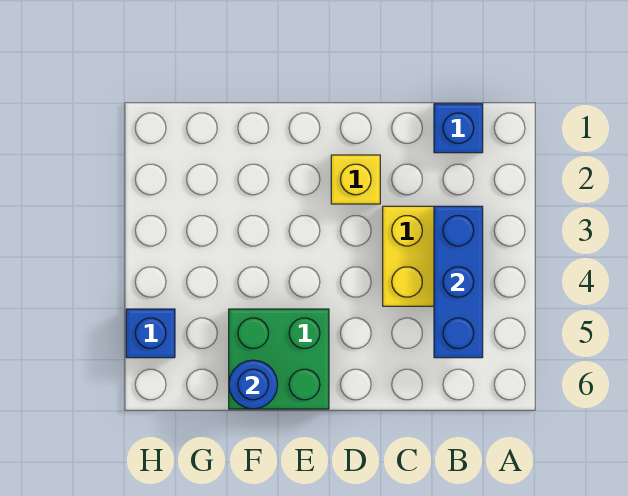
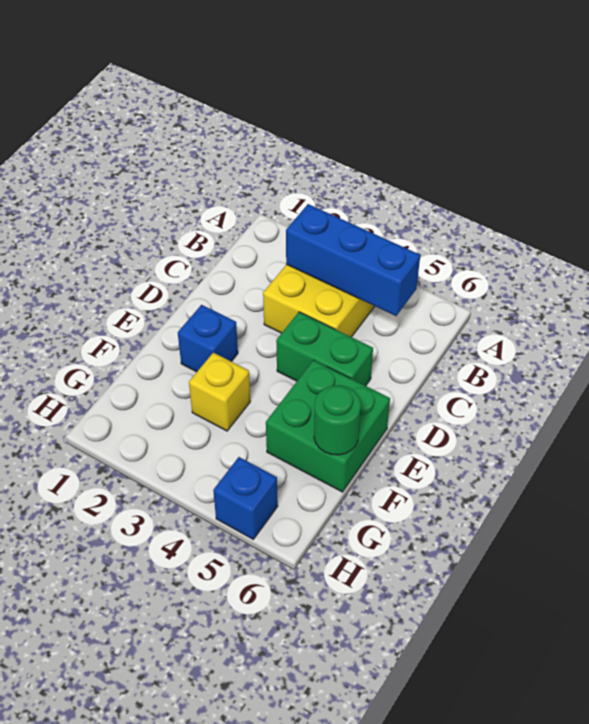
blue 1x1 brick [434,104,483,153] -> blue 1x1 brick moved to [178,305,238,372]
yellow 1x1 brick [331,155,380,204] -> yellow 1x1 brick moved to [189,353,250,431]
none -> green 1x2 brick [276,312,373,386]
blue 1x1 round brick [229,360,278,409] -> green 1x1 round brick [314,385,361,455]

